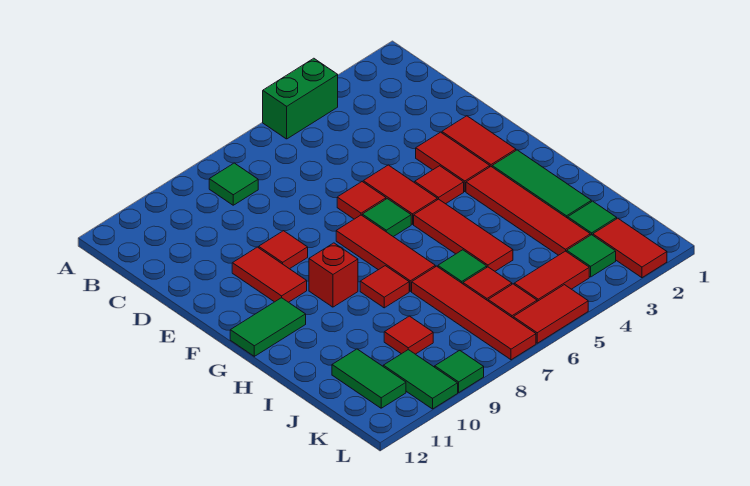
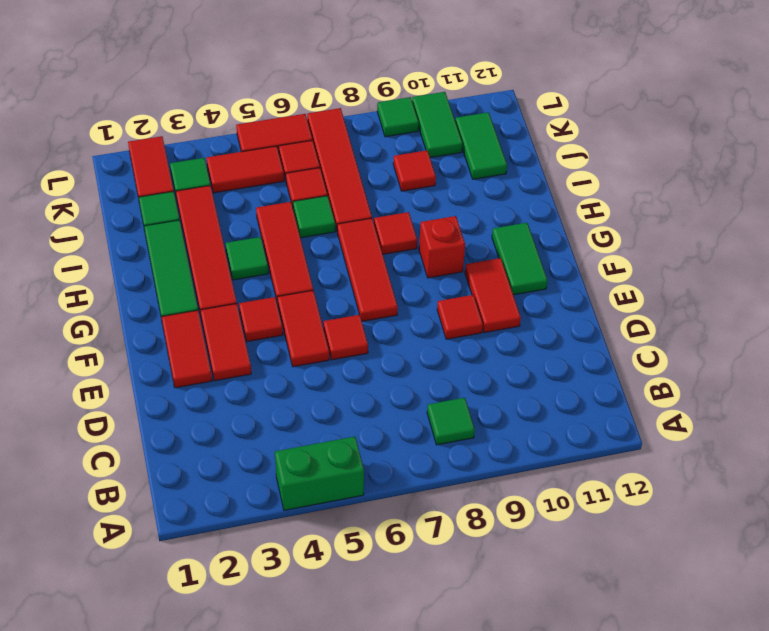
green 1x1 tile [362,199,411,237] -> green 1x1 tile moved to [226,237,268,280]
green 1x2 tile [230,298,306,356] -> green 1x2 tile turned to [492,223,548,295]

